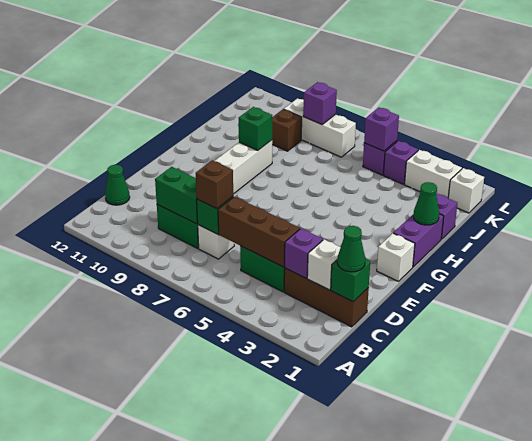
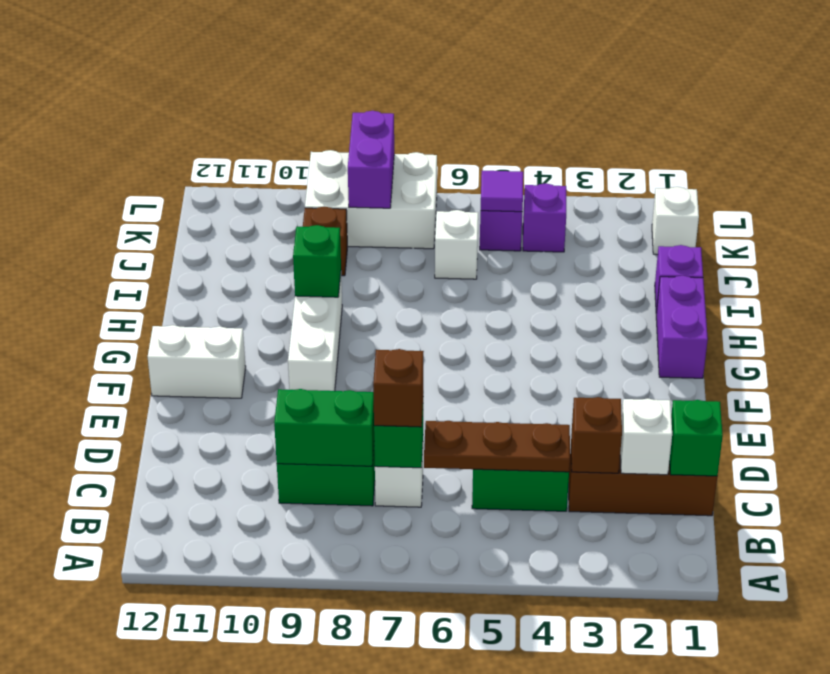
green 1x1 cone [337,226,365,272] -> none
purple 1x1 brick [285,228,323,278] -> brown 1x1 brick [571,397,622,473]
brown 1x3 brick [218,197,300,267] -> brown 1x3 plate [424,421,570,472]
green 1x1 cone [105,165,130,205] -> none
white 1x1 brick [377,233,415,281] -> white 1x1 brick moved to [435,210,478,279]
green 1x1 cone [413,182,439,225] -> none
white 1x2 brick [405,150,462,198] -> white 1x2 brick moved to [148,325,246,398]
purple 1x1 brick [364,107,399,151] -> purple 1x1 tile [481,171,523,212]
white 1x3 brick [284,98,356,157] -> white 2x3 brick [305,150,437,249]
purple 1x1 brick [303,82,337,125] -> purple 1x2 brick [348,111,394,208]

